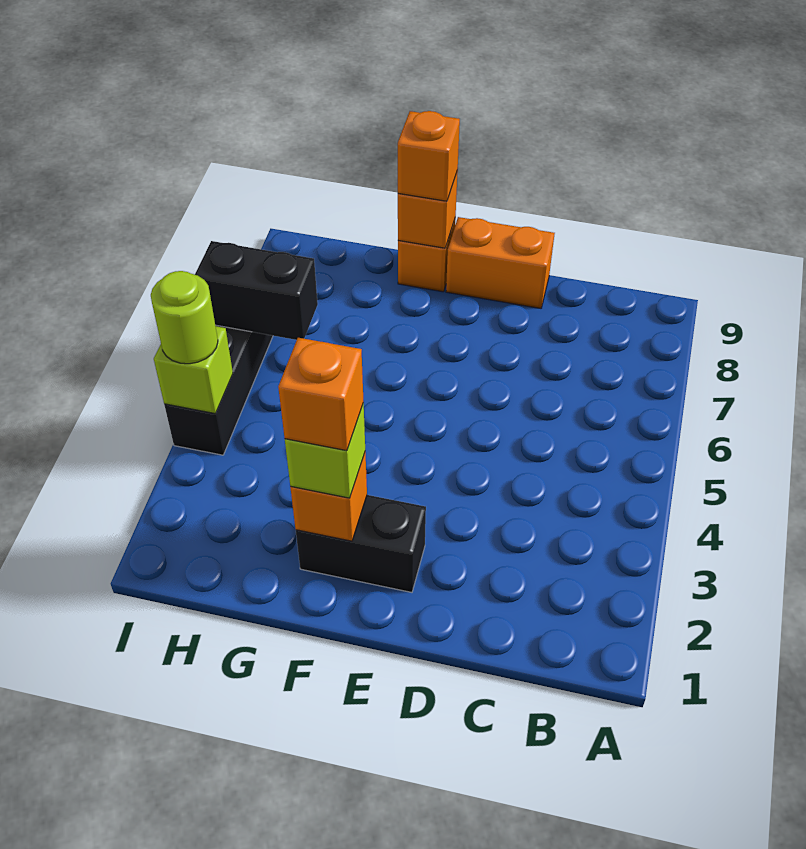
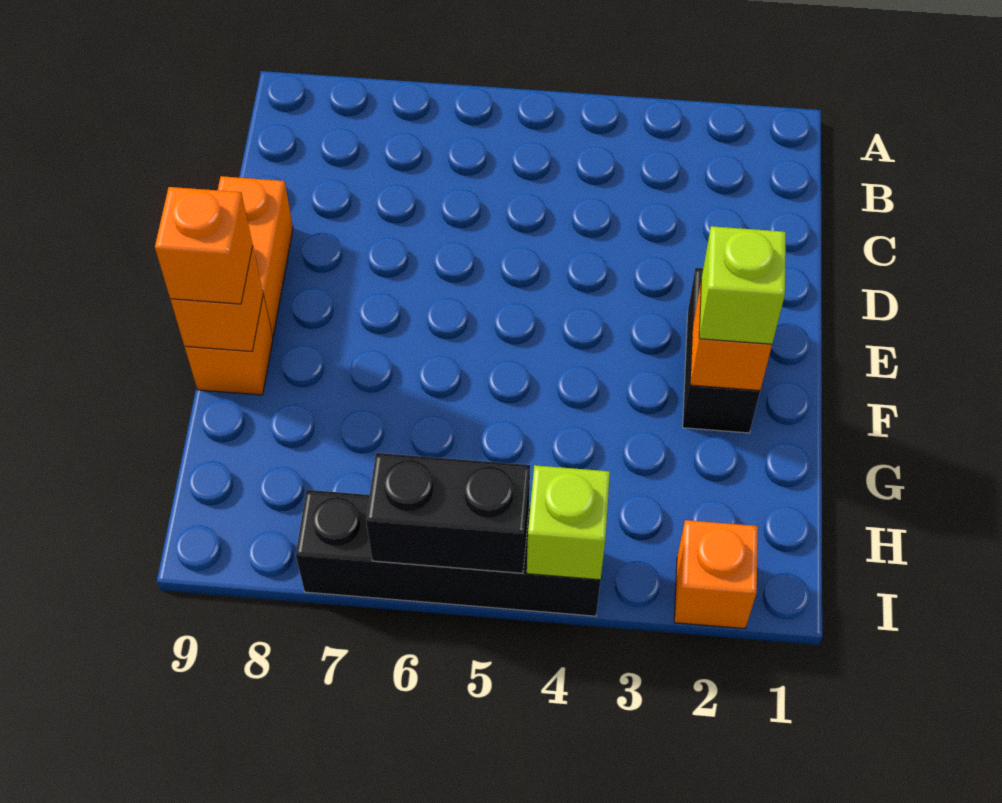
orange 1x1 brick [278,338,364,451] -> orange 1x1 brick moved to [674,520,758,629]
black 1x2 brick [195,241,318,340] -> black 1x2 brick turned to [366,453,530,573]
lime 1x1 round brick [151,271,218,364] -> none

